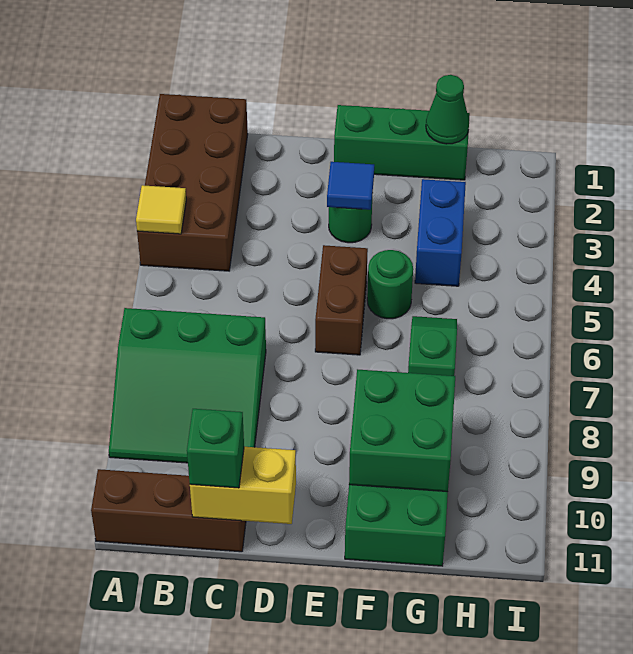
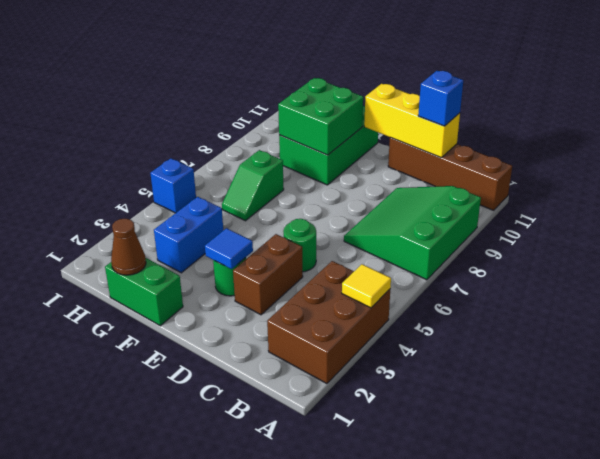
brown 2x4 brick [137,94,248,271] -> brown 2x3 brick [267,261,390,384]
green 3x3 slope [109,308,266,463] -> green 3x3 slope turned to [344,186,481,280]
brown 1x3 brick [91,469,246,552] -> brown 1x4 brick [388,138,512,210]
yellow 1x2 brick [190,447,296,524] -> yellow 1x3 brick [364,84,460,158]
green 1x1 brick [187,409,244,488] -> blue 1x1 brick [418,71,463,126]
green 1x3 brick [334,105,470,180] -> green 1x2 brick [105,258,183,326]
brown 1x2 brick [315,245,368,355] -> brown 1x2 brick moved to [233,234,303,315]
green 1x1 round brick [367,250,413,319] -> green 1x1 round brick moved to [284,219,316,272]
green 1x1 cone [426,75,469,144] -> brown 1x1 cone [111,219,146,275]
none -> blue 1x1 brick [150,158,196,213]

